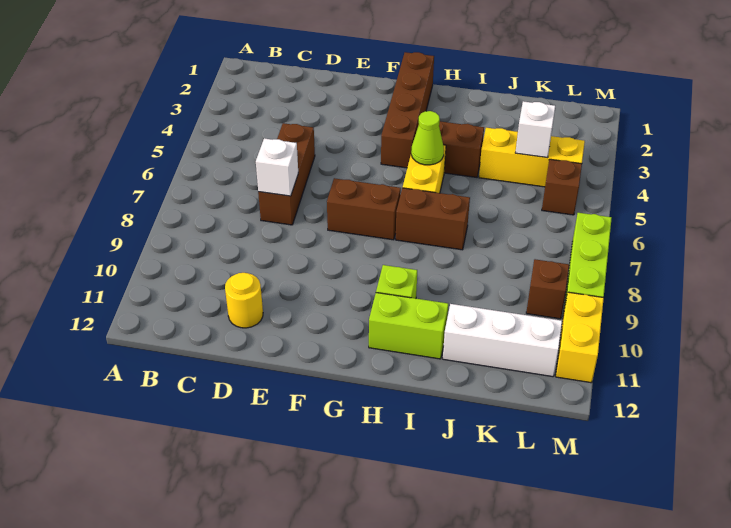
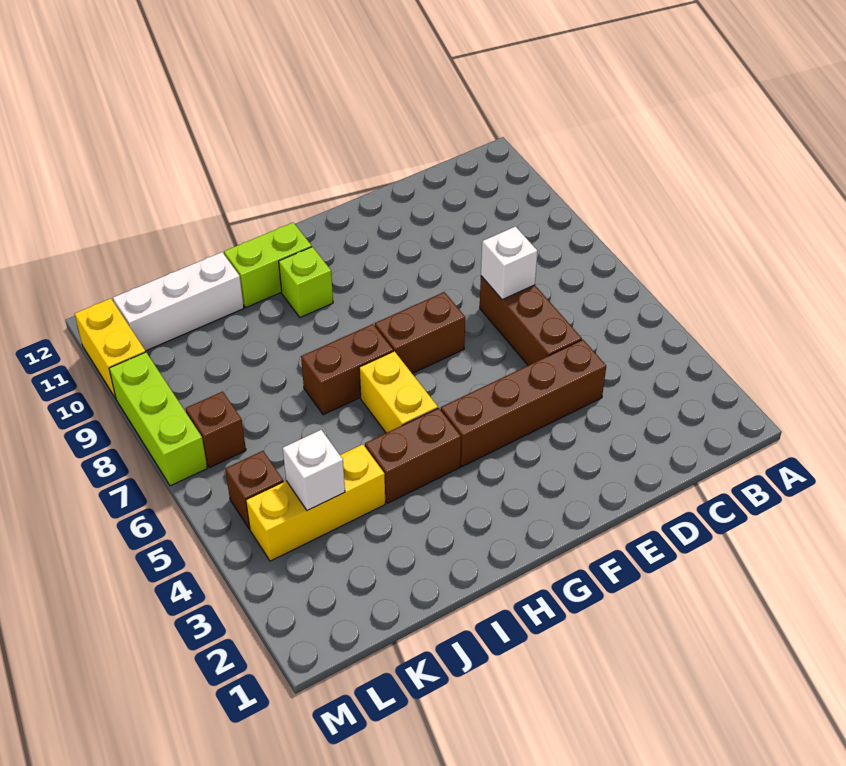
yellow 1x1 round brick [225,273,263,328] -> none
brown 1x4 brick [381,52,434,168] -> brown 1x4 brick turned to [441,340,606,467]
lime 1x1 cone [411,111,444,165] -> none
brown 1x1 brick [526,259,569,319] -> brown 1x1 brick moved to [186,391,246,468]

